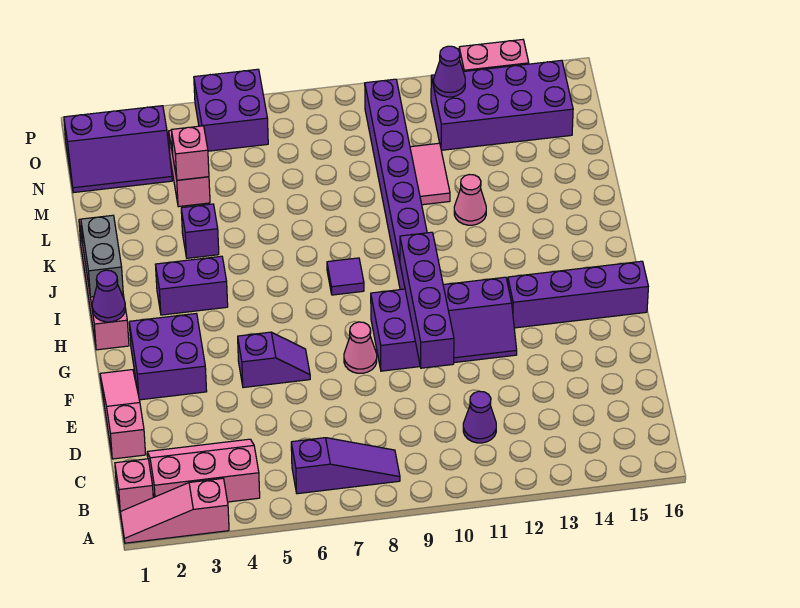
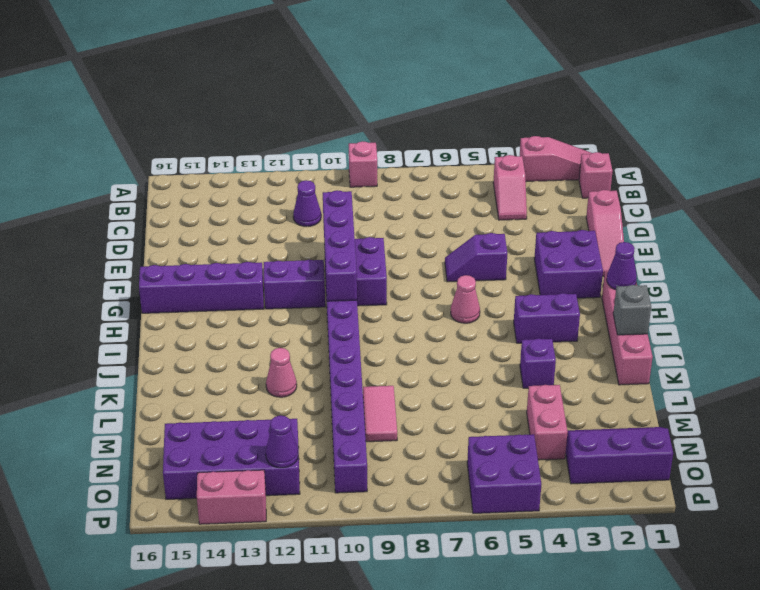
pink 2x3 slope [147,439,260,502] -> pink 1x2 slope [493,155,527,220]
purple 1x3 slope [291,438,400,494] -> none
pink 1x1 cone [344,322,377,373] -> pink 1x1 cone moved to [451,275,480,323]
grey 1x2 brick [81,215,123,297] -> grey 1x1 brick [613,285,651,335]
purple 1x1 tile [327,258,364,295] -> none
pink 1x2 tile [410,143,450,205] -> pink 1x2 tile moved to [363,386,397,442]
pink 1x1 brick [171,126,209,180] -> pink 1x1 brick moved to [349,141,377,187]

